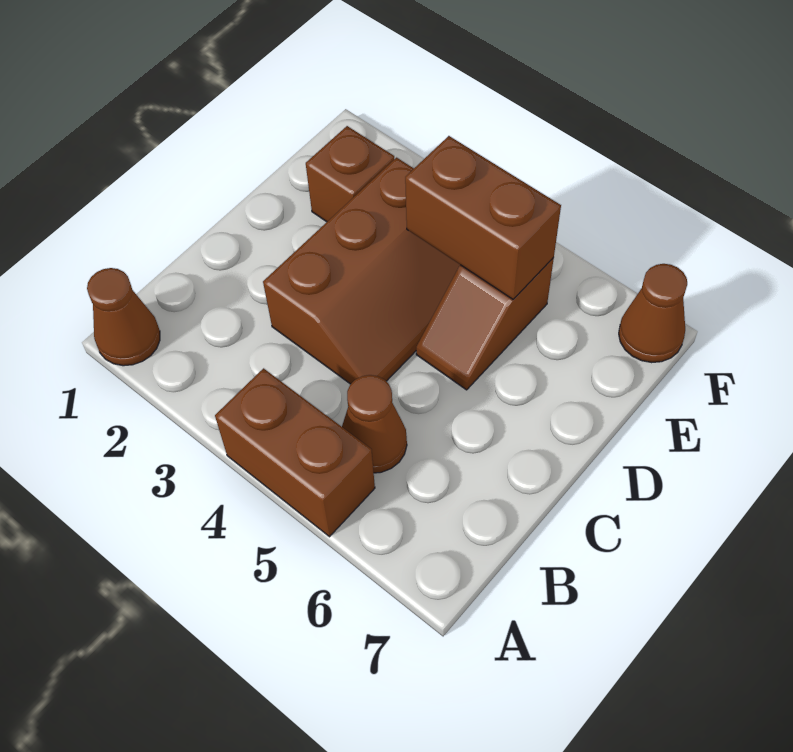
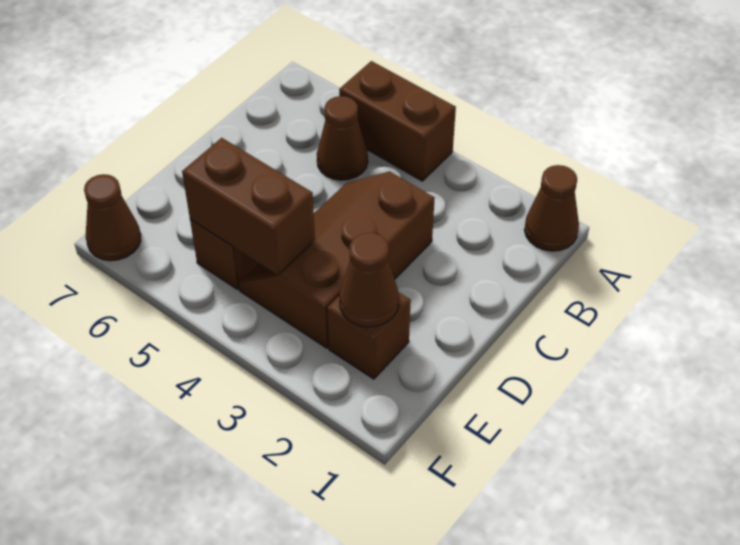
none -> brown 1x1 cone [339,233,399,327]

